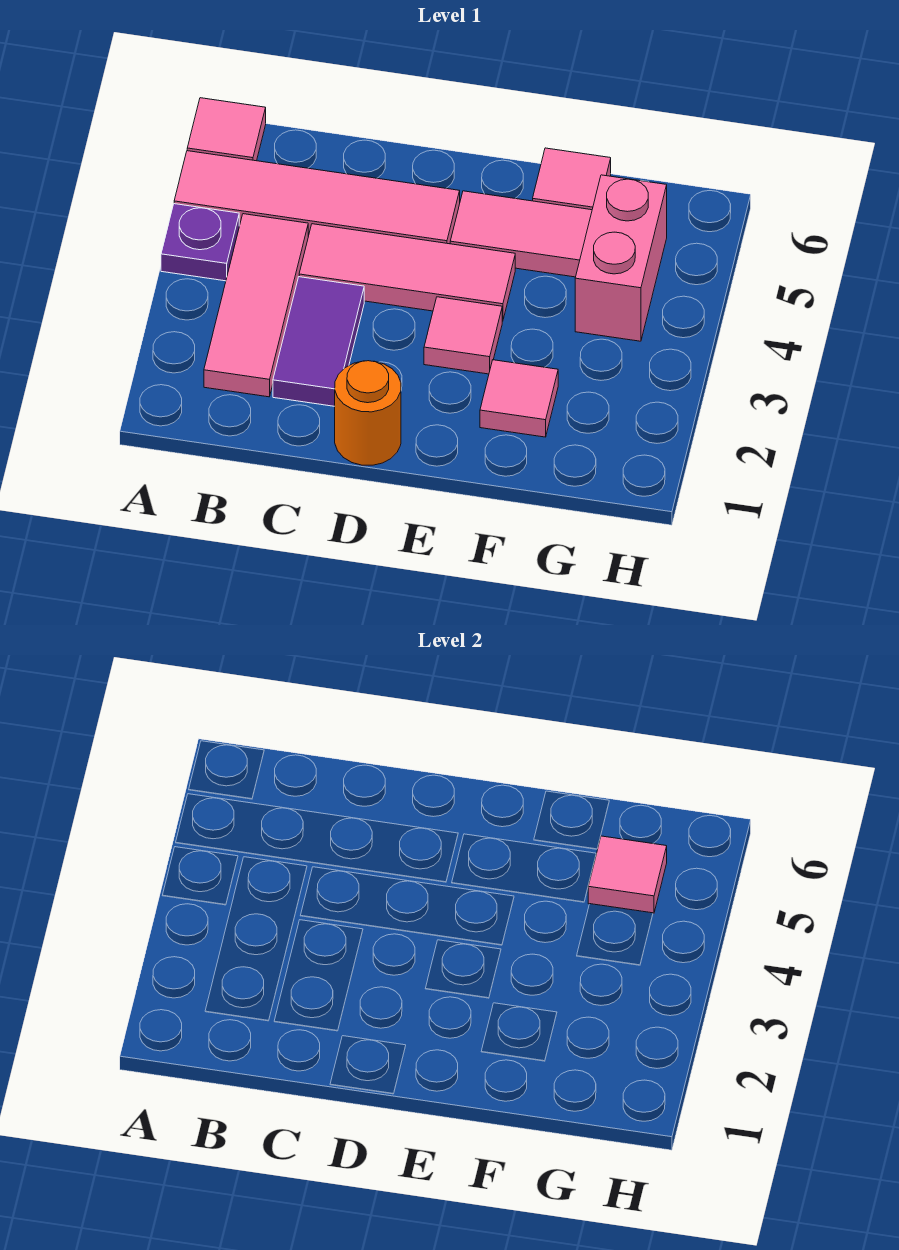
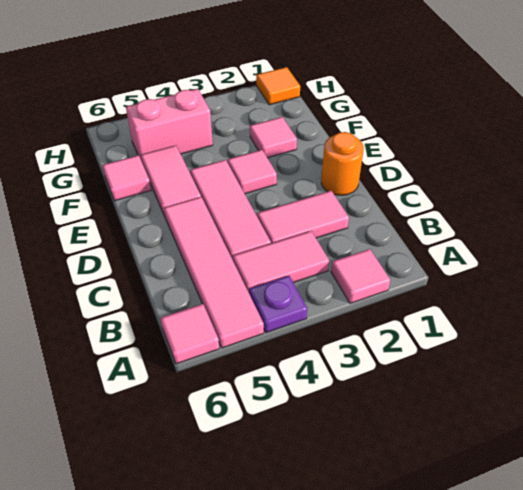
pink 1x3 tile [204,214,308,397] -> pink 1x2 tile [233,231,329,292]
purple 1x2 tile [273,277,364,406] -> pink 1x2 tile [257,191,349,243]
pink 1x1 tile [588,836,667,913] -> pink 1x1 tile moved to [331,249,390,303]
none -> orange 1x1 tile [256,67,300,105]

